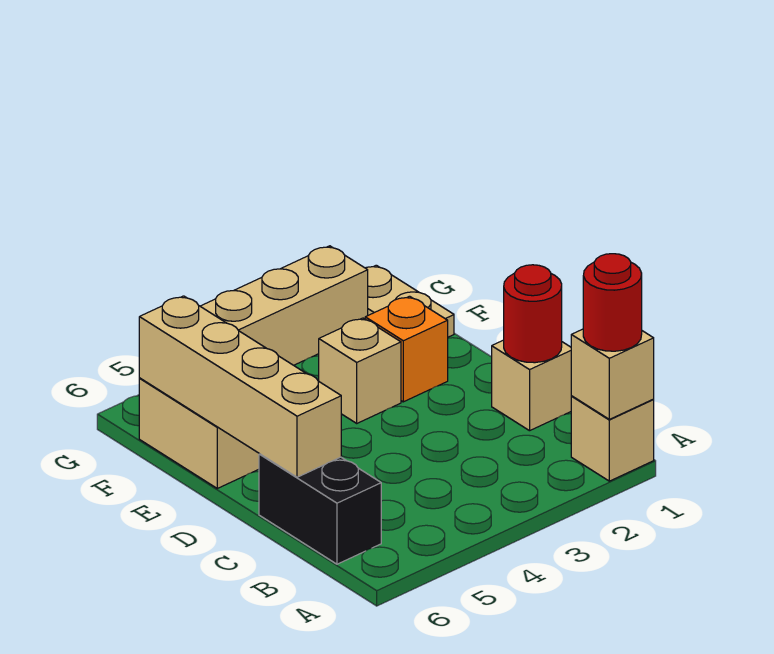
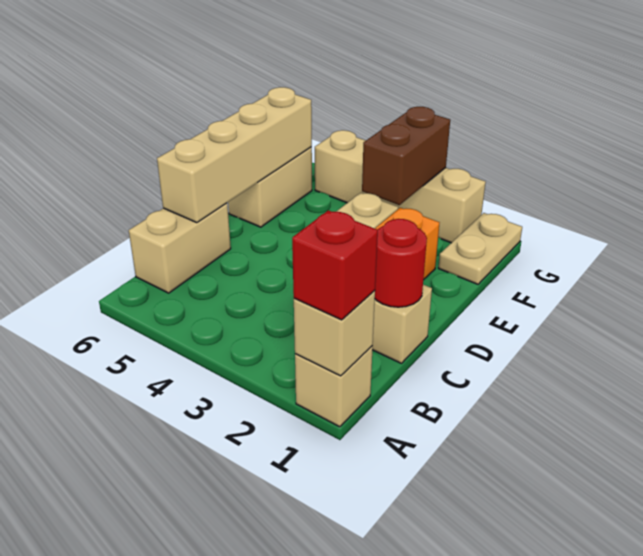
red 1x1 round brick [583,254,642,351] -> red 1x1 brick [292,210,378,320]
black 1x2 brick [259,454,381,564] -> tan 1x2 brick [129,203,231,293]
none -> brown 1x2 brick [362,107,450,205]

